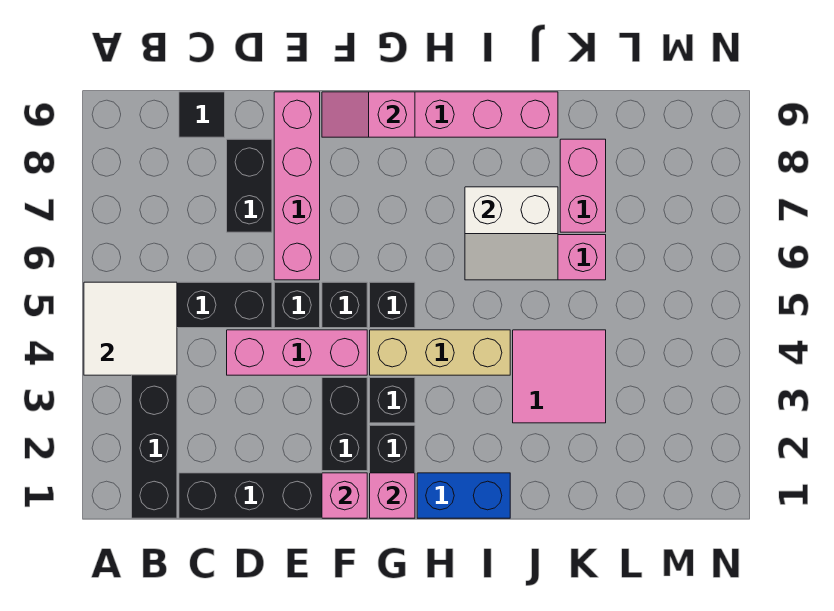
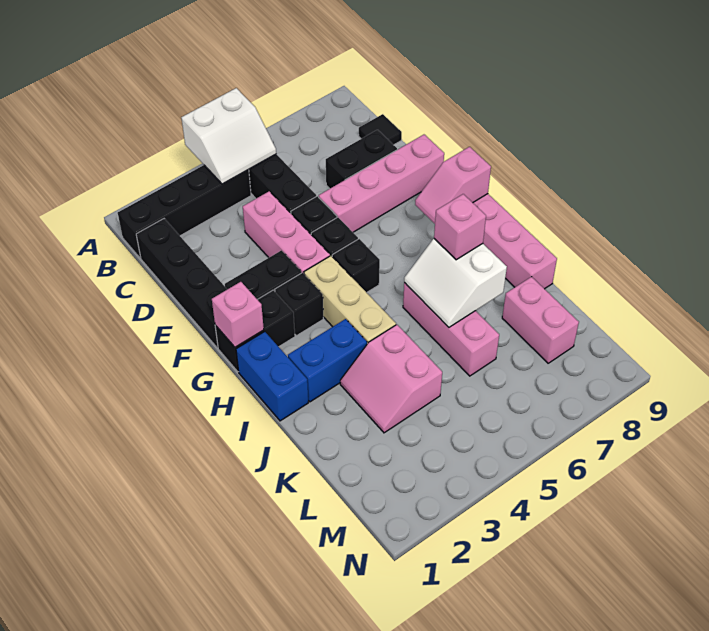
white 2x2 tile [84,282,177,375] -> white 2x2 slope [181,88,276,184]
pink 1x1 brick [322,473,367,518] -> pink 1x1 brick moved to [434,194,486,260]
pink 1x2 slope [322,92,415,137] -> pink 1x2 slope turned to [415,147,491,224]
none -> blue 1x2 brick [288,319,367,402]
pink 2x2 tile [513,330,606,423] -> pink 2x2 slope [340,325,442,433]
pink 1x2 brick [560,139,606,232] -> pink 1x2 brick turned to [502,277,579,363]

